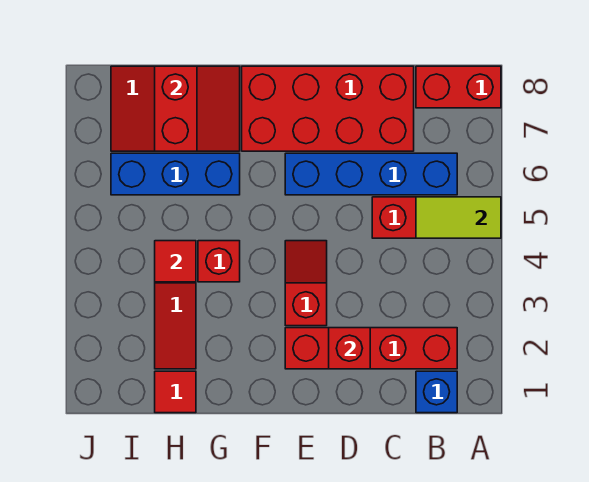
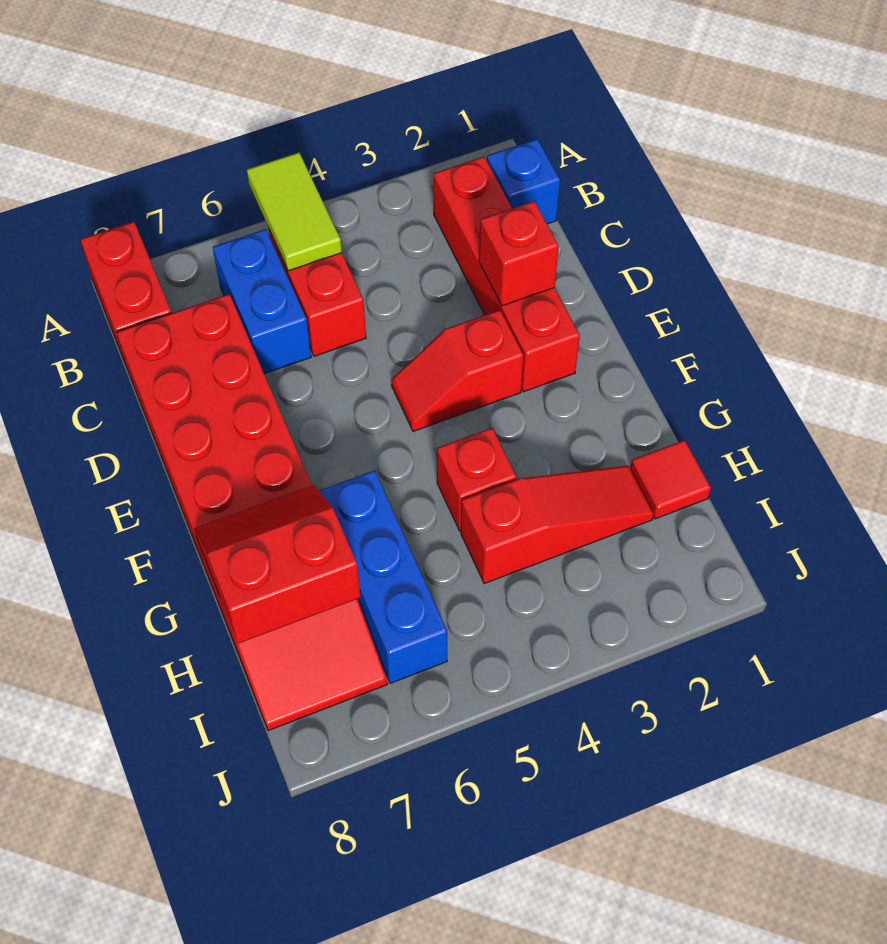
blue 1x4 brick [285,153,457,195] -> blue 1x2 brick [213,229,311,374]
red 1x1 tile [155,241,196,282] -> none

